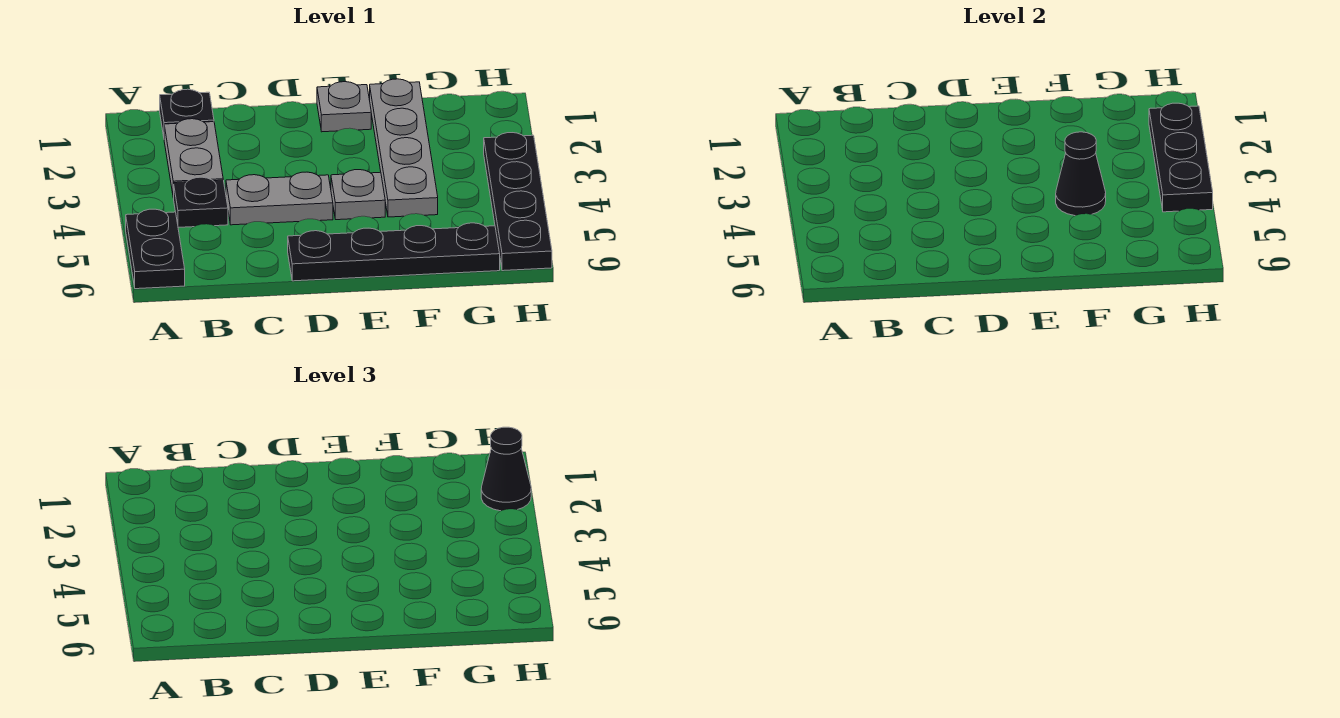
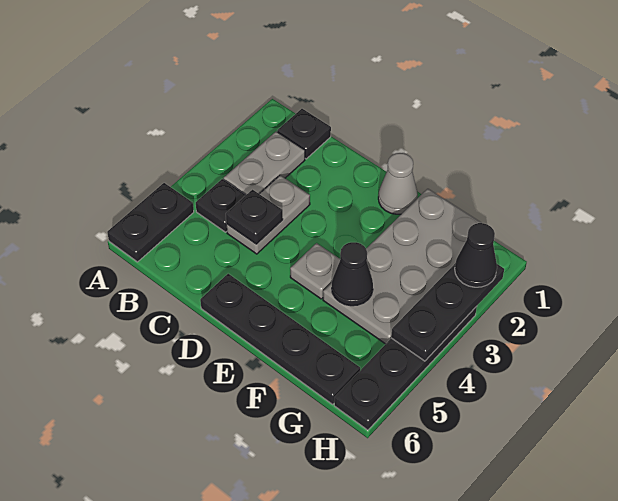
grey 1x2 plate [226,172,333,225] -> grey 1x2 plate turned to [226,175,310,254]
none -> black 1x1 plate [226,190,283,244]
grey 1x1 plate [317,82,371,132] -> grey 1x1 cone [378,153,418,214]
grey 1x4 plate [370,79,438,217] -> grey 2x4 plate [323,189,481,344]

